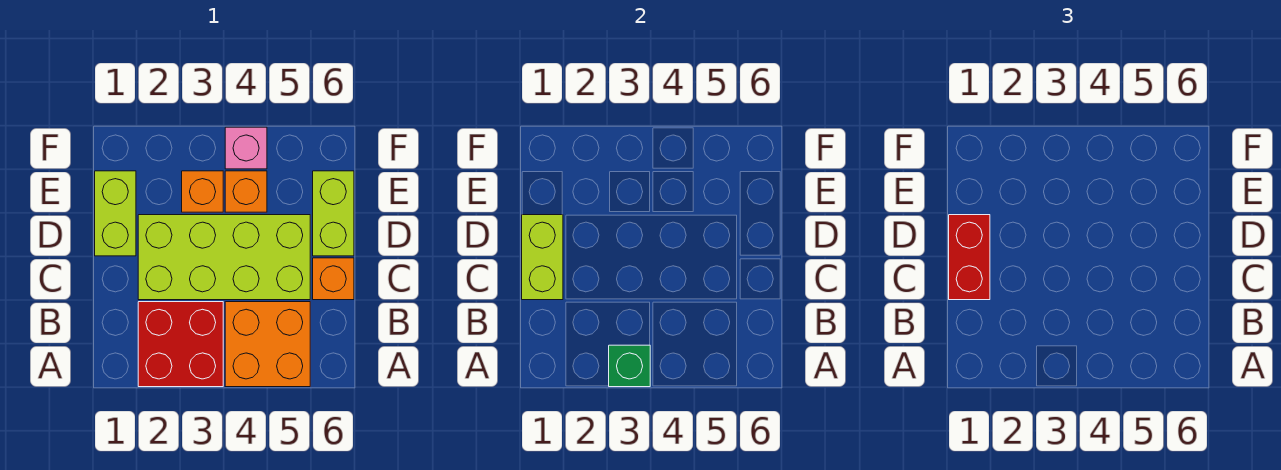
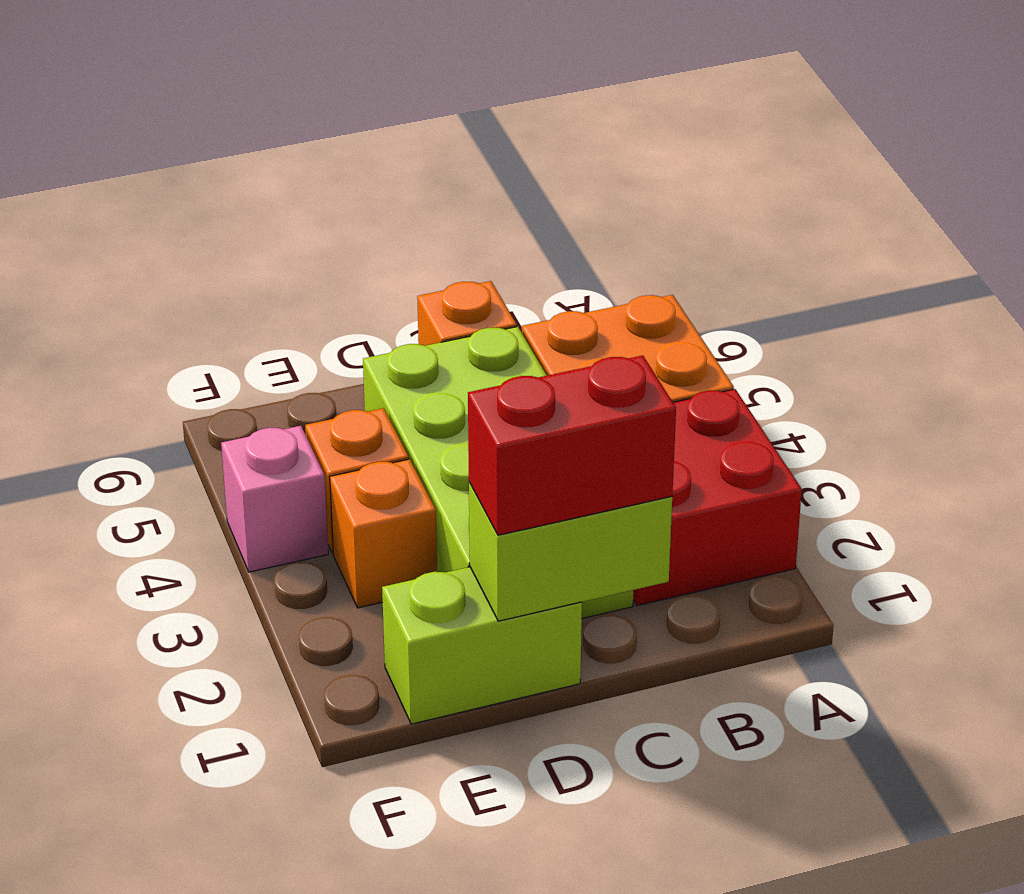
green 1x1 brick [609,345,650,387] -> none
lime 1x2 brick [313,171,354,256] -> none

